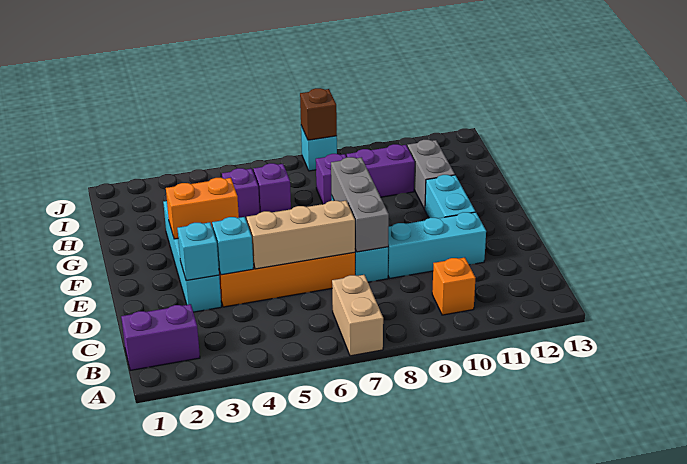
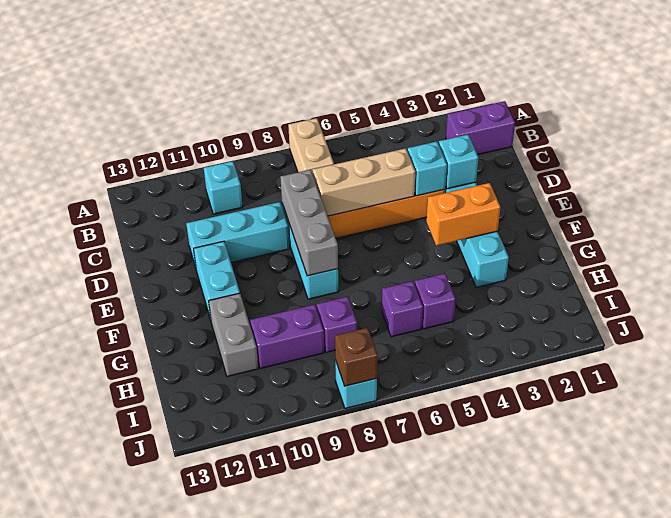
orange 1x1 brick [432,258,475,315] -> cyan 1x1 brick [204,161,243,214]

